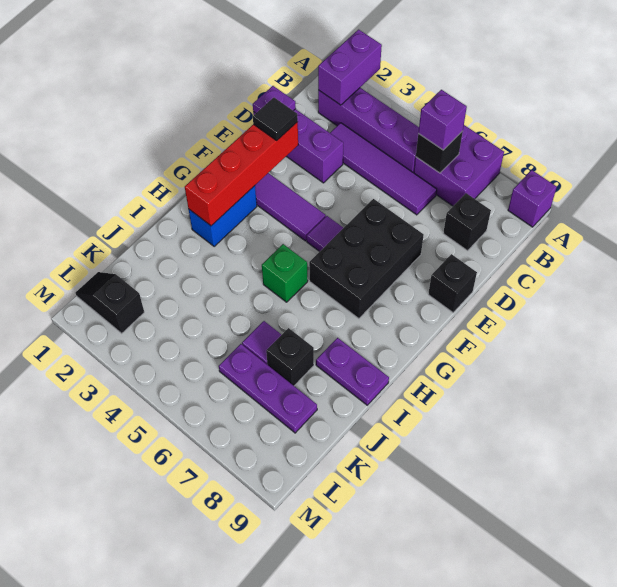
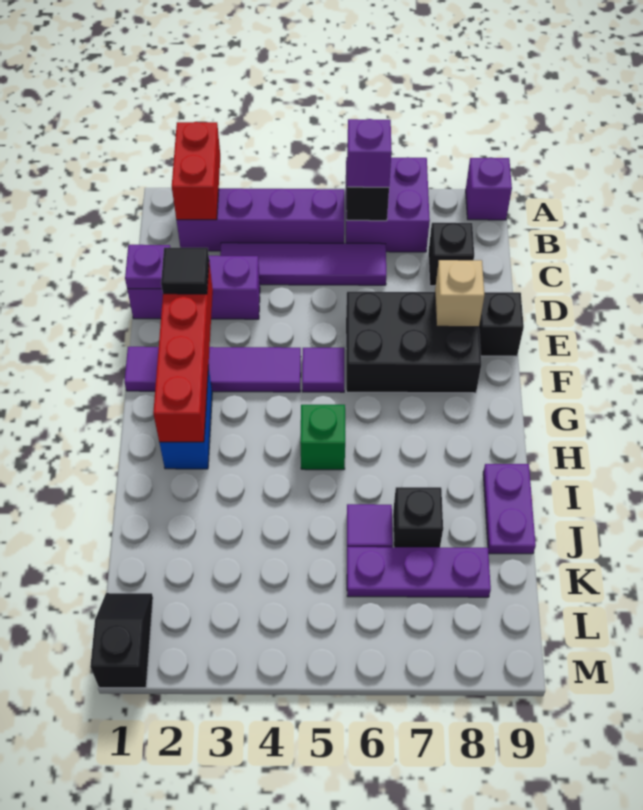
purple 1x2 brick [318,30,382,105] -> red 1x2 brick [172,122,220,220]
black 2x3 brick [309,199,424,319] -> black 2x3 brick turned to [346,292,481,393]
none -> tan 1x1 brick [435,260,484,327]
purple 1x2 plate [316,338,389,405] -> purple 1x2 plate turned to [483,464,536,554]
black 1x2 slope [76,272,144,333] -> black 1x2 slope turned to [90,593,153,688]

